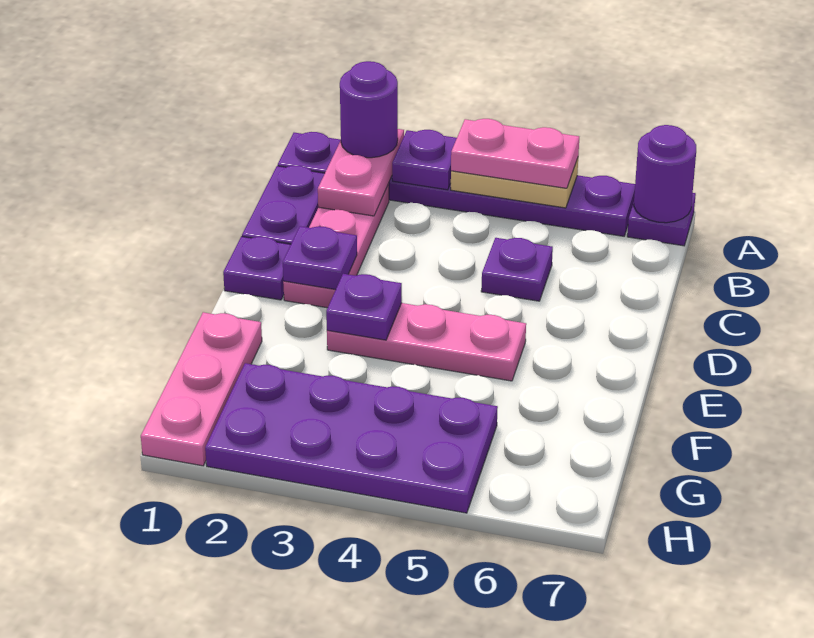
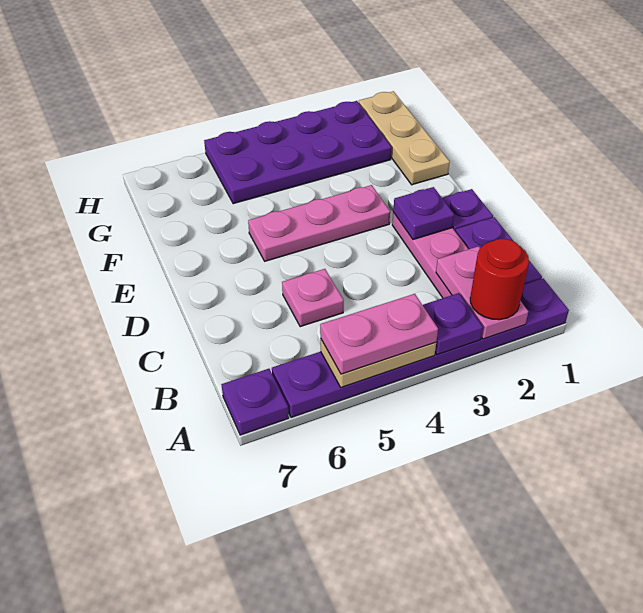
purple 1x1 round brick [340,61,398,158] -> red 1x1 round brick [470,239,529,320]
purple 1x1 round brick [634,125,696,223] -> none
purple 1x1 plate [481,238,553,301] -> pink 1x1 plate [282,269,344,327]
purple 1x1 plate [326,274,402,340] -> none
pink 1x3 plate [141,312,262,466] -> tan 1x3 plate [359,91,450,185]

